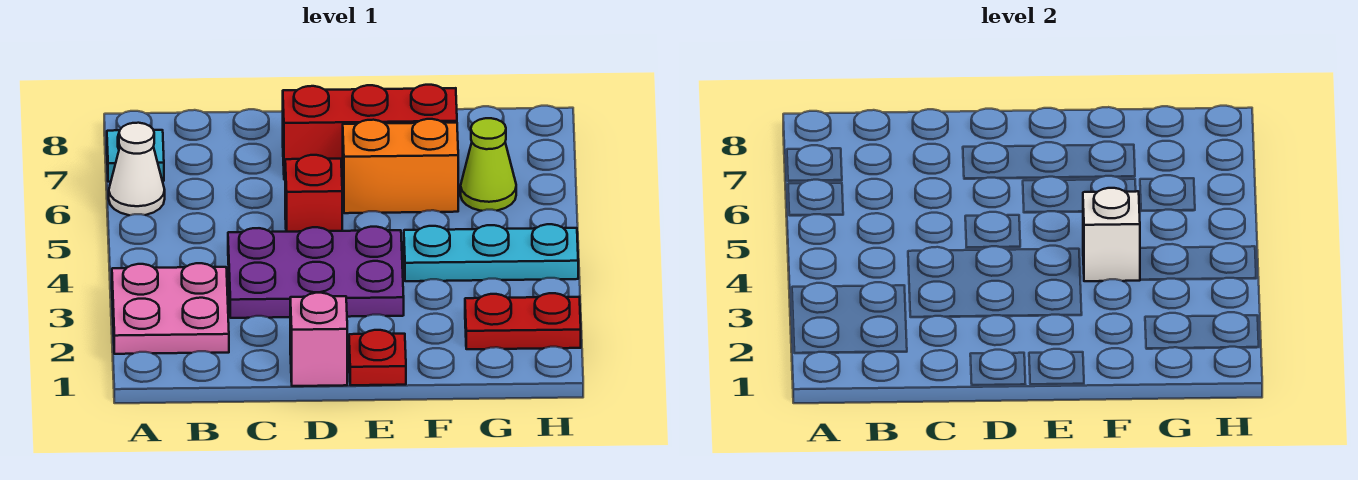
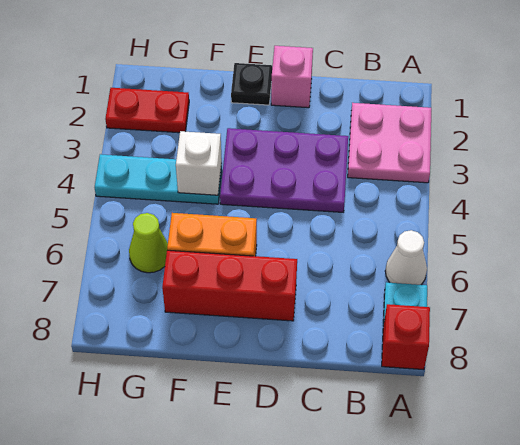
red 1x1 brick [285,155,342,232] -> red 1x1 brick moved to [382,304,430,370]
red 1x1 plate [349,330,406,385] -> black 1x1 plate [231,63,272,105]

